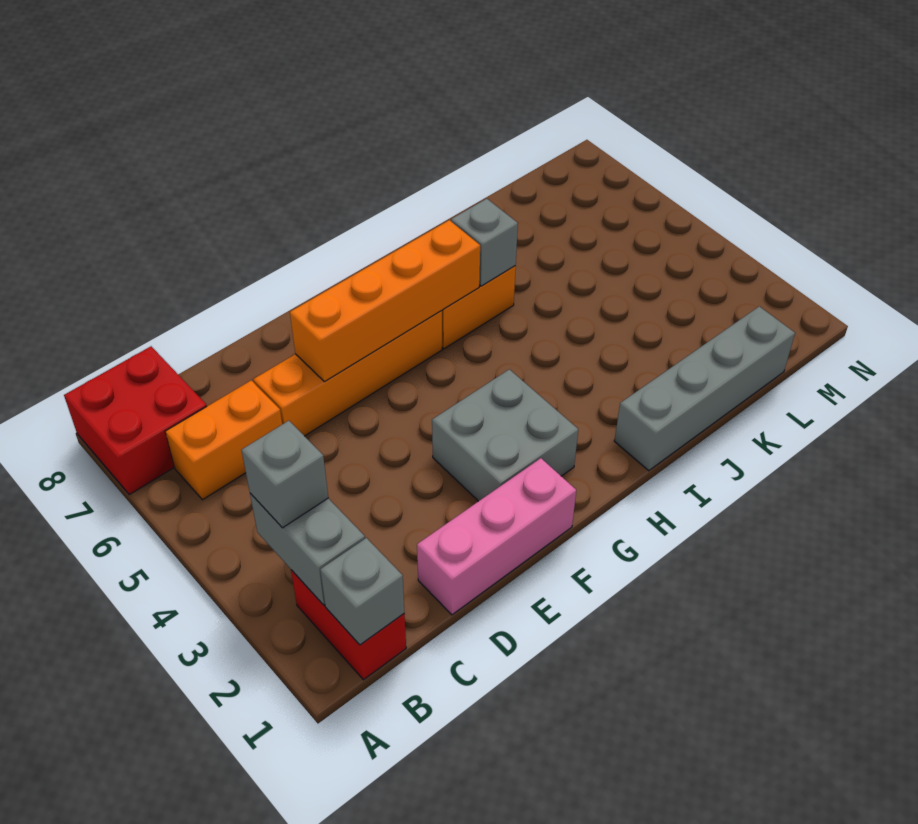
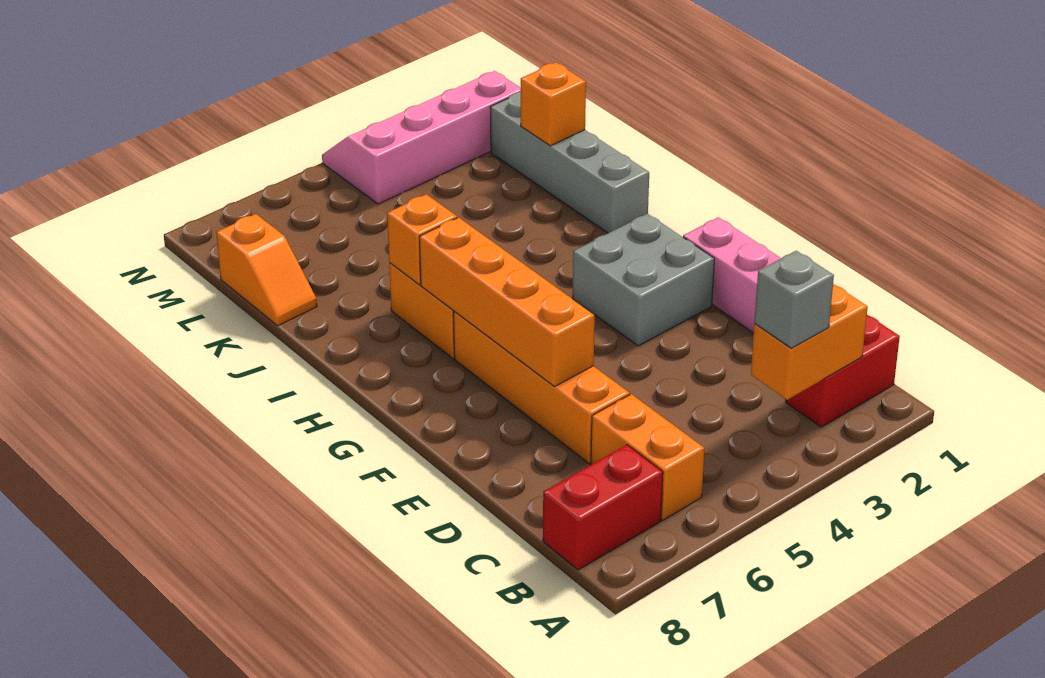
red 2x2 brick [64,346,207,495] -> red 1x2 brick [543,445,663,570]
grey 1x1 brick [320,538,404,645] -> none
grey 1x2 brick [250,493,365,605] -> orange 1x2 brick [751,284,868,400]
grey 1x1 brick [451,199,518,286] -> orange 1x1 brick [387,194,457,285]
none -> orange 1x1 brick [521,62,586,146]
none -> orange 1x2 slope [216,214,317,326]
none -> pink 2x4 slope [322,71,521,204]

